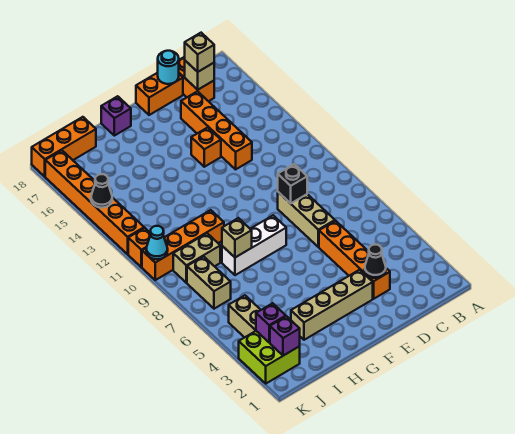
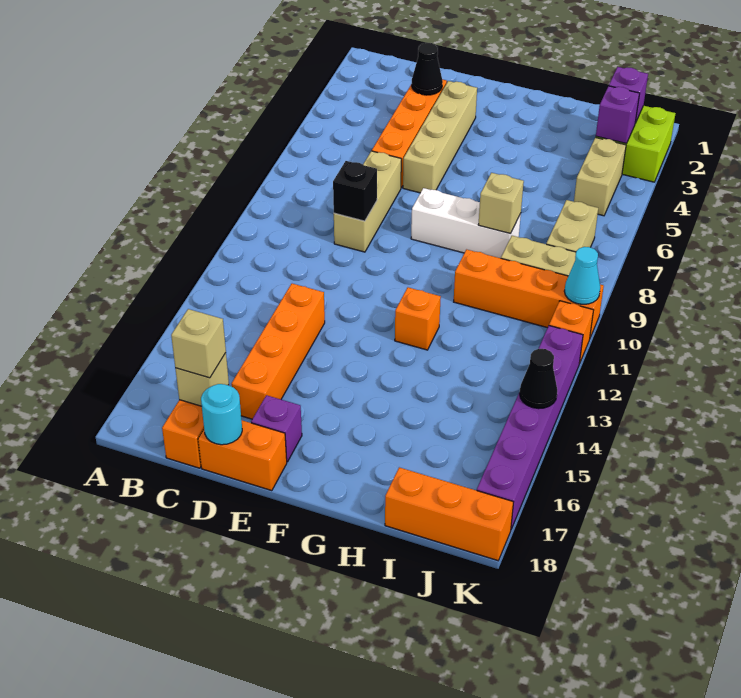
tan 1x4 brick [291,270,373,340] -> tan 1x4 brick turned to [403,81,477,193]
orange 1x1 brick [191,127,221,167] -> orange 1x1 brick moved to [395,287,441,350]
purple 1x1 brick [101,96,131,136] -> purple 1x1 brick moved to [251,395,302,462]
orange 1x6 brick [45,150,144,254] -> purple 1x6 brick [477,326,583,529]

